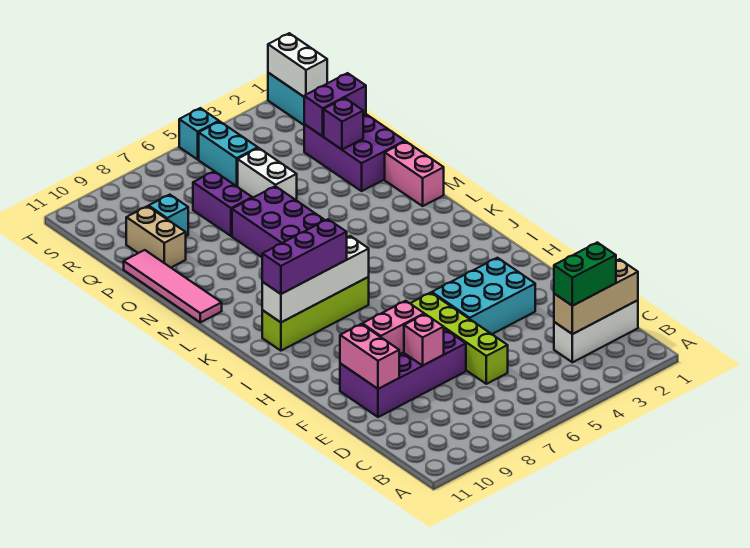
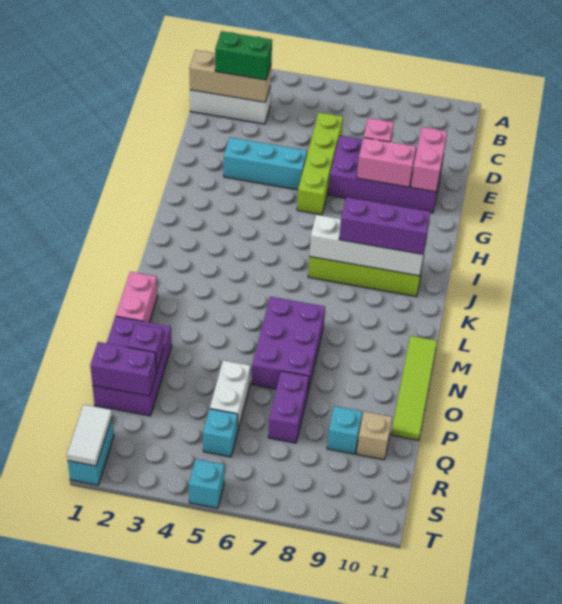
cyan 2x3 brick [432,258,535,334] -> cyan 1x3 brick [224,137,307,190]
pink 1x4 tile [124,250,222,322] -> lime 1x4 tile [391,336,437,440]
tan 1x2 brick [126,206,186,267] -> tan 1x1 brick [357,412,392,460]
cyan 1x2 brick [199,121,258,186] -> cyan 1x1 brick [203,409,238,457]
white 1x2 brick [268,33,327,97] -> white 1x2 tile [67,405,112,466]

